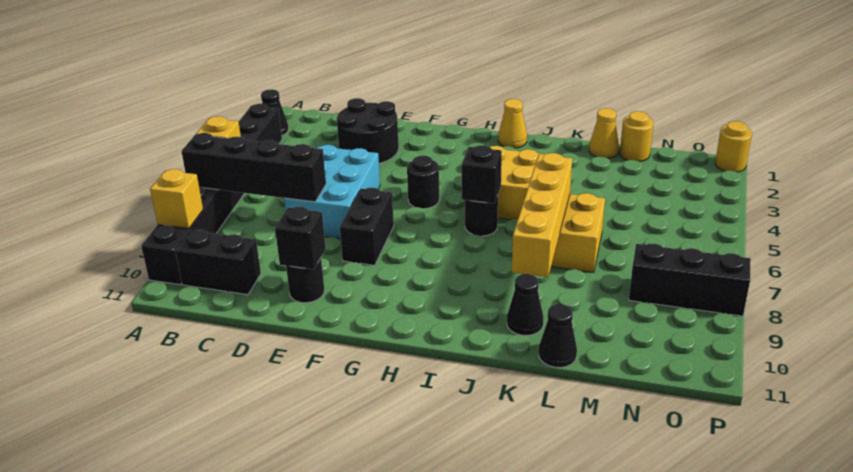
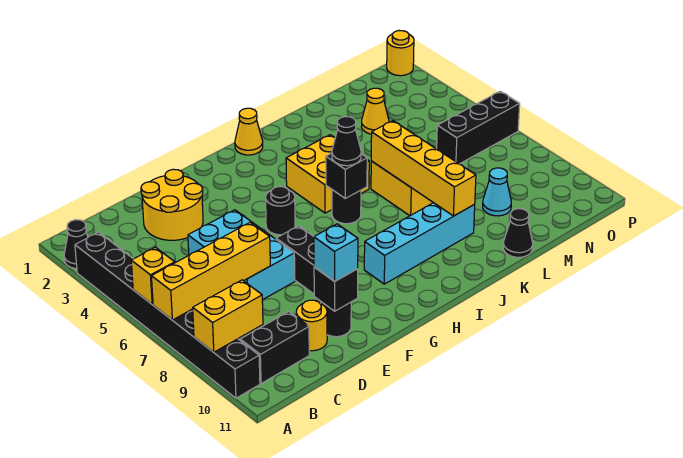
black 1x4 brick [181,133,326,202] -> yellow 1x4 brick [151,223,270,320]
yellow 1x1 brick [150,169,203,229] -> yellow 1x2 brick [193,280,263,352]
black 2x2 round brick [337,98,399,163] -> yellow 2x2 round brick [141,169,203,240]
none -> cyan 1x1 brick [314,224,358,282]
none -> cyan 1x4 brick [364,203,475,284]
black 1x1 cone [507,274,543,335] -> black 1x1 cone moved to [332,117,361,166]
yellow 1x1 cone [589,108,619,158] -> yellow 1x1 cone moved to [361,88,389,134]
yellow 1x1 round brick [620,111,654,162] -> yellow 1x1 round brick moved to [296,300,327,351]
none -> cyan 1x1 cone [483,168,511,216]
black 1x3 brick [629,244,751,316] -> black 1x3 brick moved to [437,91,520,164]

